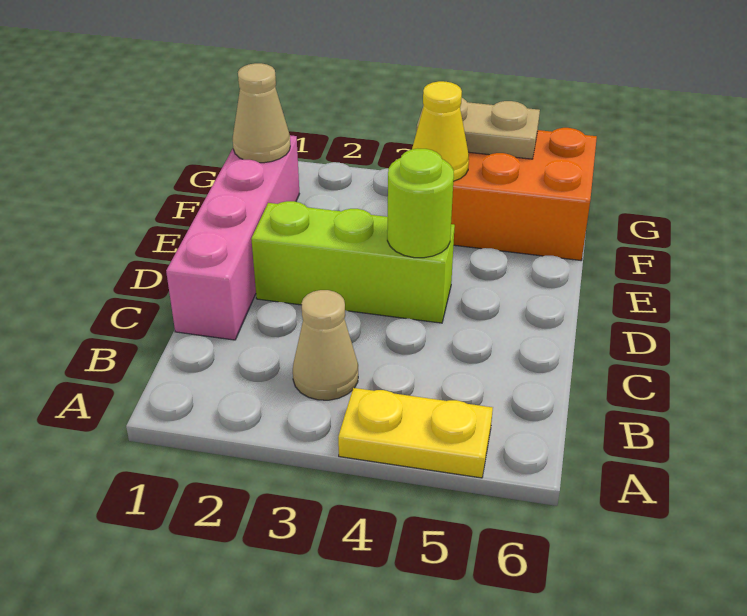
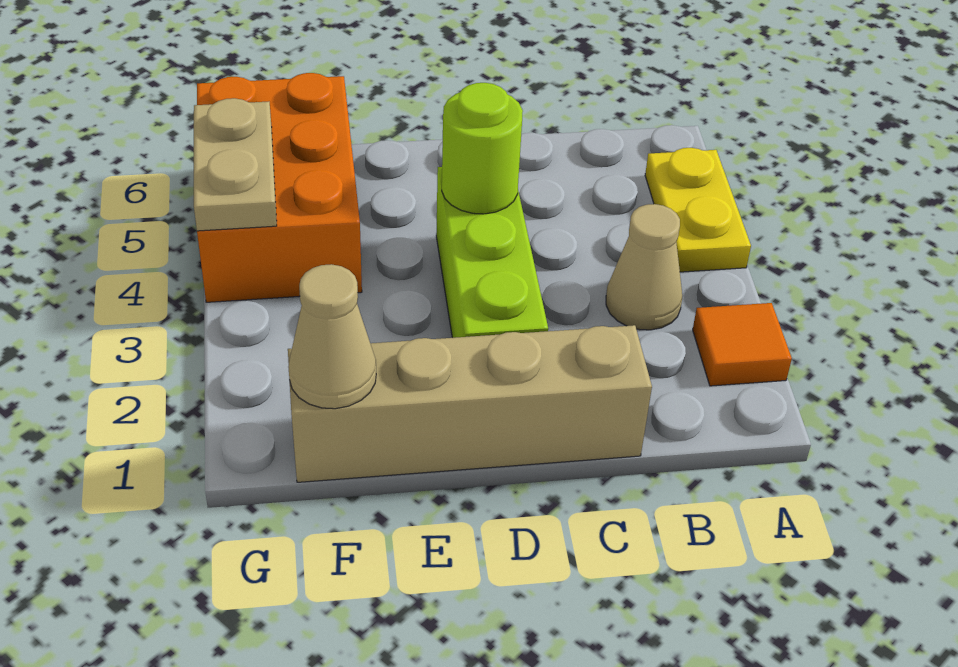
none -> orange 1x1 tile [693,303,792,386]
pink 1x4 brick [166,135,299,340] -> tan 1x4 brick [288,325,652,482]
yellow 1x1 cone [412,81,469,181] -> none

